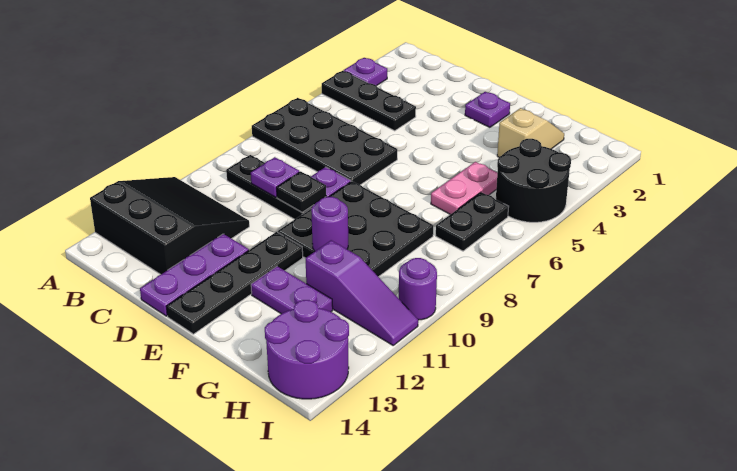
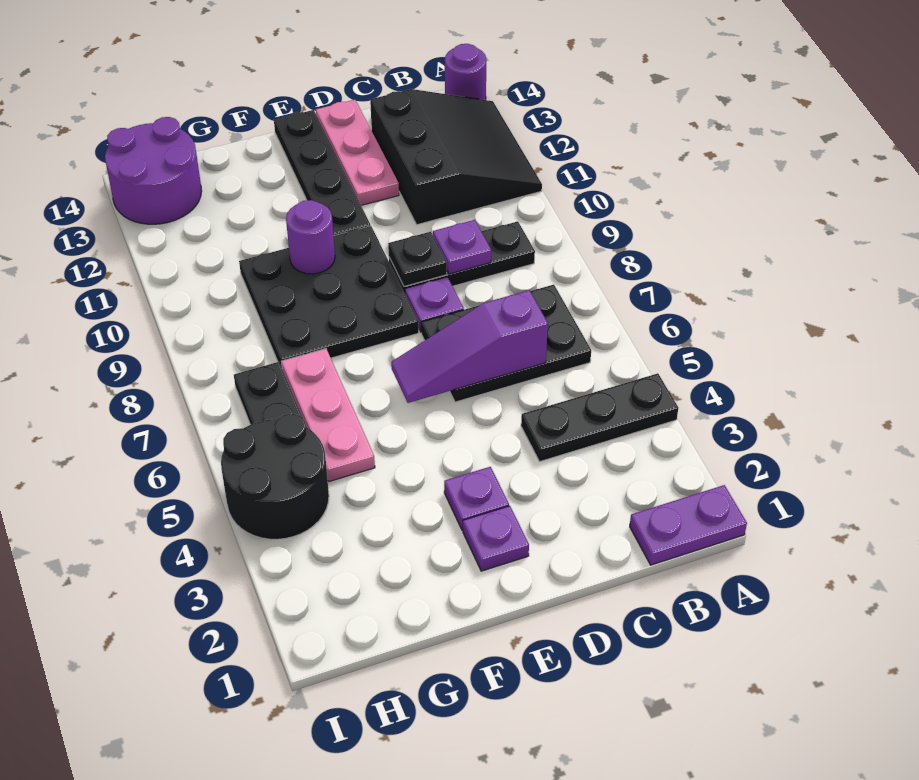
purple 1x1 plate [344,58,387,86] -> purple 1x1 plate moved to [444,467,509,530]
black 2x4 plate [252,98,397,185] -> black 2x3 plate [421,285,591,402]
black 3x3 slope [90,177,249,274] -> black 3x3 slope turned to [370,89,542,225]
purple 1x3 plate [140,234,249,316] -> pink 1x3 plate [316,100,399,205]
purple 1x2 plate [251,266,333,314] -> purple 1x2 plate moved to [630,485,747,565]
tan 1x2 slope [497,108,564,157] -> none
pink 1x2 plate [431,162,497,214] -> pink 1x3 plate [281,349,375,482]
purple 1x3 slope [305,240,418,345] -> purple 1x3 slope moved to [391,290,548,403]
purple 1x1 round brick [399,258,437,320] -> purple 1x1 round brick moved to [445,44,486,100]

